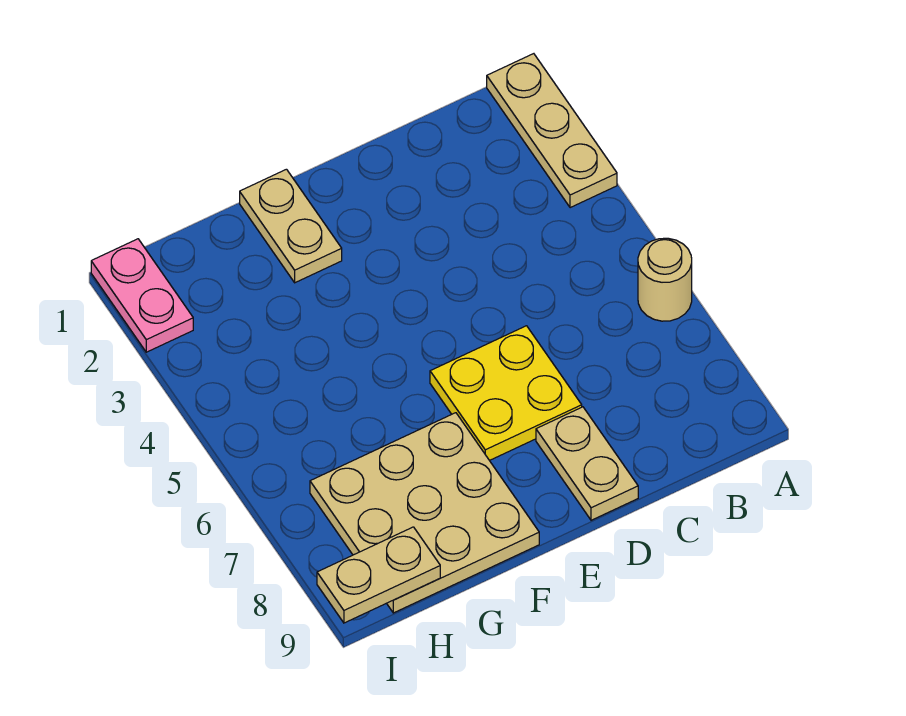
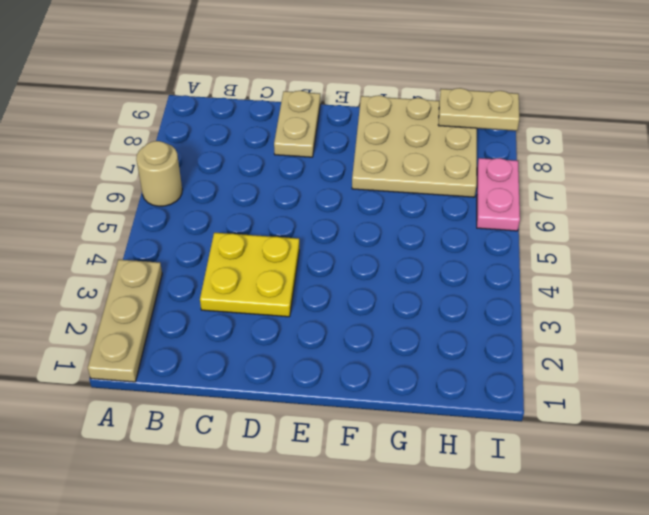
yellow 2x2 plate [430,326,582,460] -> yellow 2x2 plate moved to [200,233,299,317]
tan 1x2 plate [240,169,342,283] -> none
pink 1x2 plate [91,239,193,352] -> pink 1x2 plate moved to [477,158,520,231]

